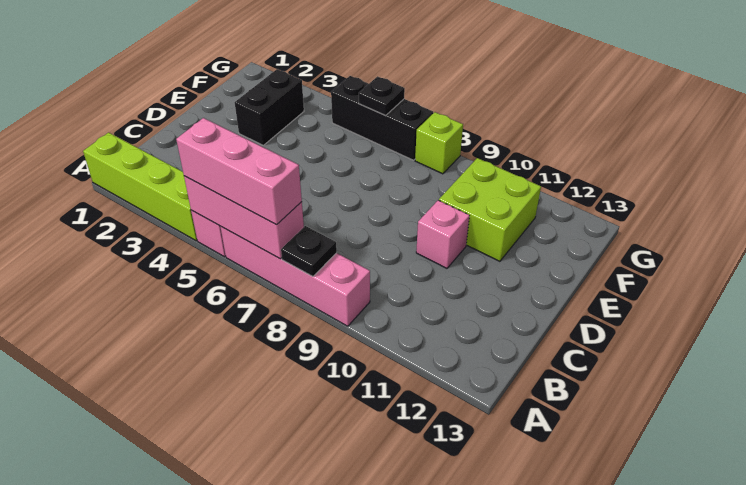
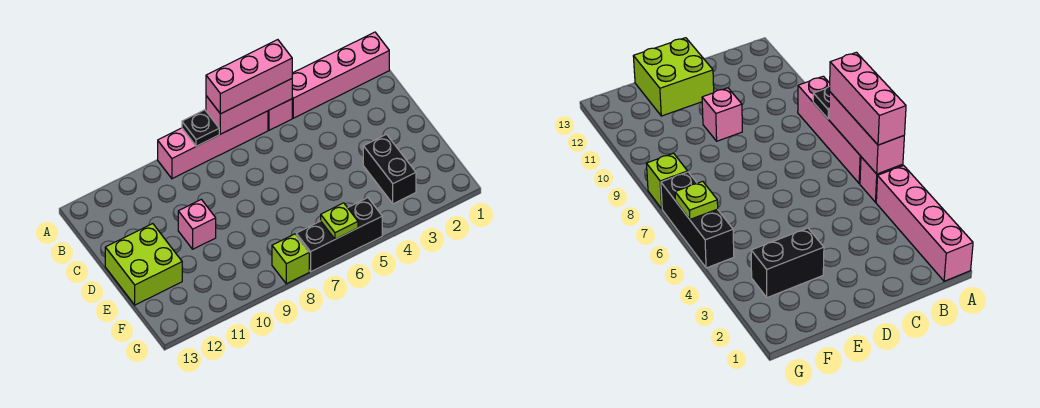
lime 1x4 brick [83,133,197,241] -> pink 1x4 brick [292,32,389,118]
lime 2x2 brick [439,158,541,261] -> lime 2x2 brick moved to [105,224,182,305]
black 1x1 plate [359,76,405,116] -> lime 1x1 plate [321,203,358,239]

